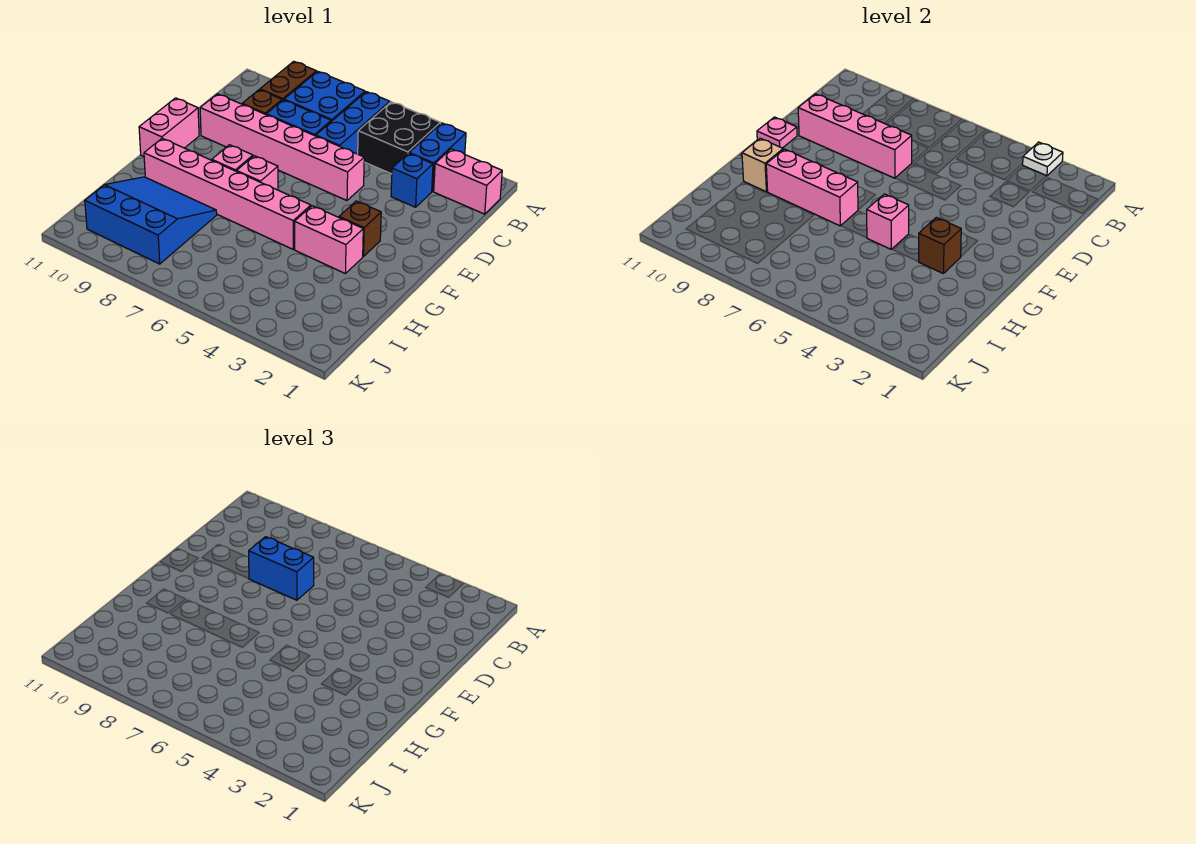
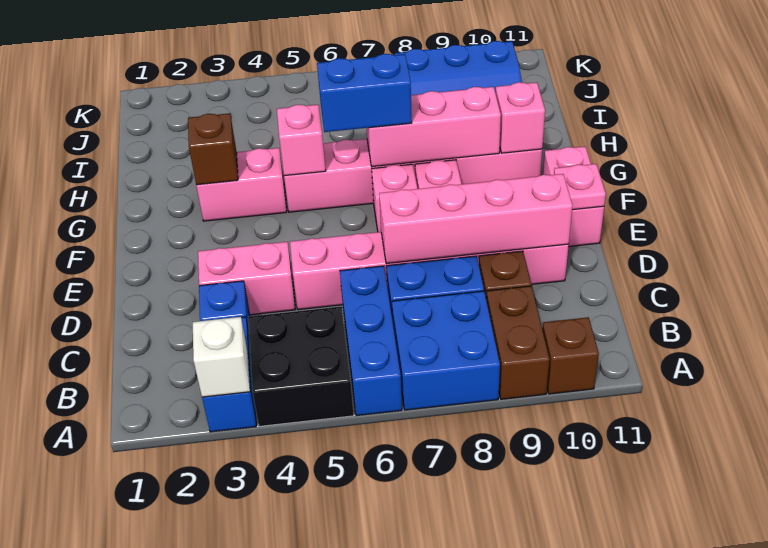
white 1x1 plate [1022,142,1063,176] -> white 1x1 brick [193,317,250,397]
pink 1x2 brick [434,149,502,214] -> pink 1x2 brick moved to [198,242,295,315]
blue 1x2 brick [249,537,314,600] -> blue 1x2 brick moved to [317,54,412,132]
brown 1x1 brick [339,201,381,257] -> brown 1x1 brick moved to [542,317,599,394]
tan 1x1 brick [742,138,783,192] -> pink 1x1 brick [496,82,545,153]

